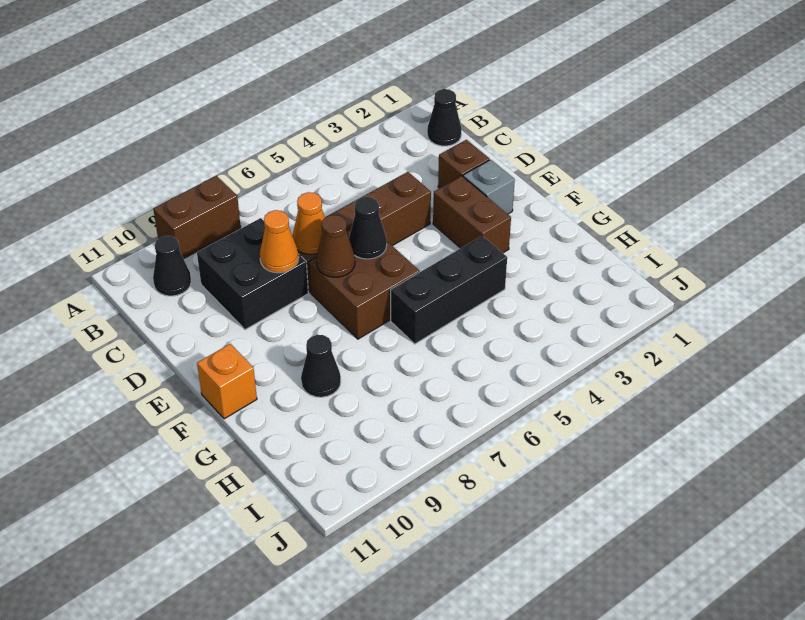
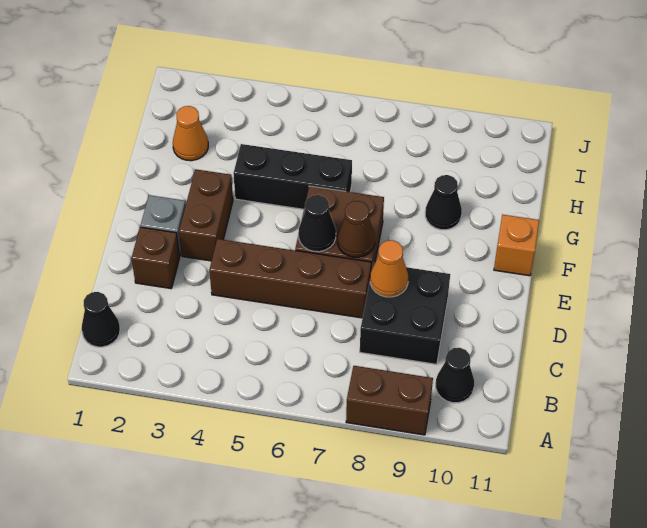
orange 1x1 cone [292,192,325,254] -> orange 1x1 cone moved to [173,106,208,161]

